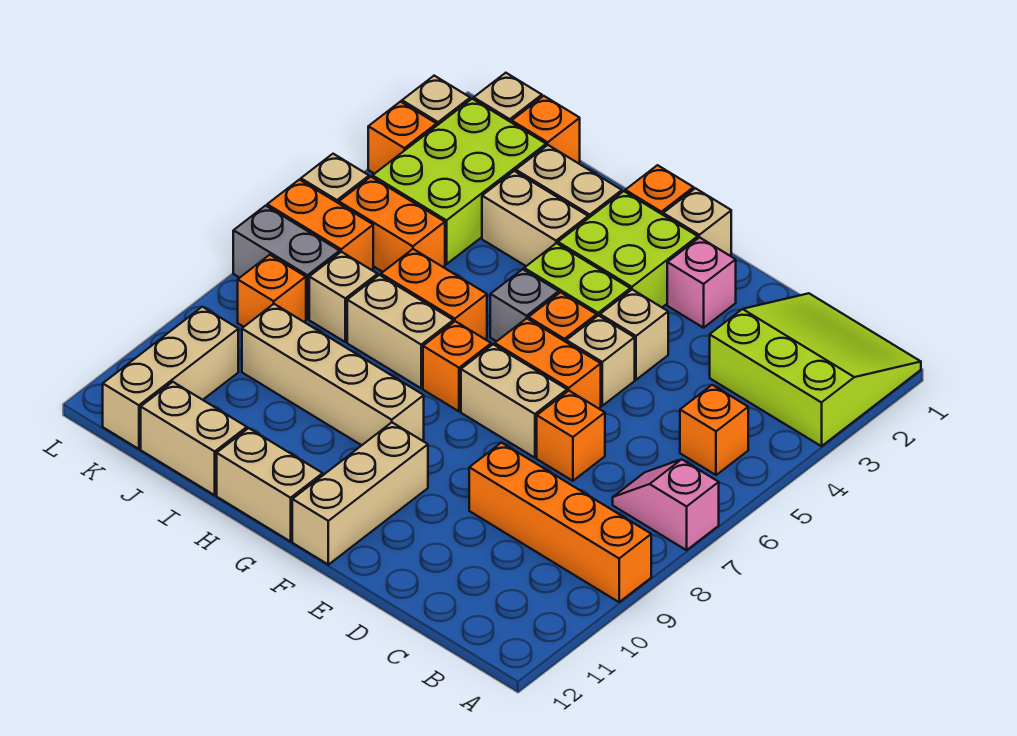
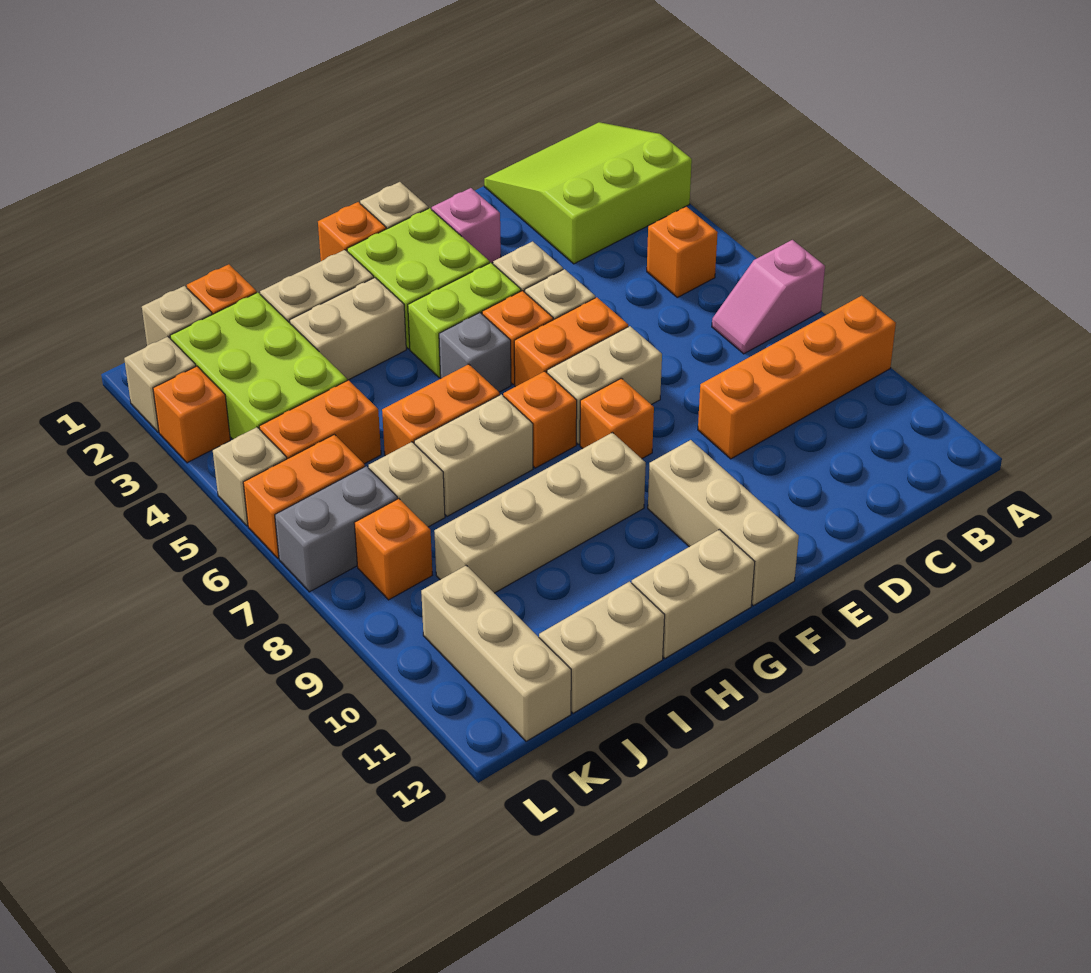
orange 1x1 brick [537,391,605,481] -> orange 1x1 brick moved to [580,378,654,459]

